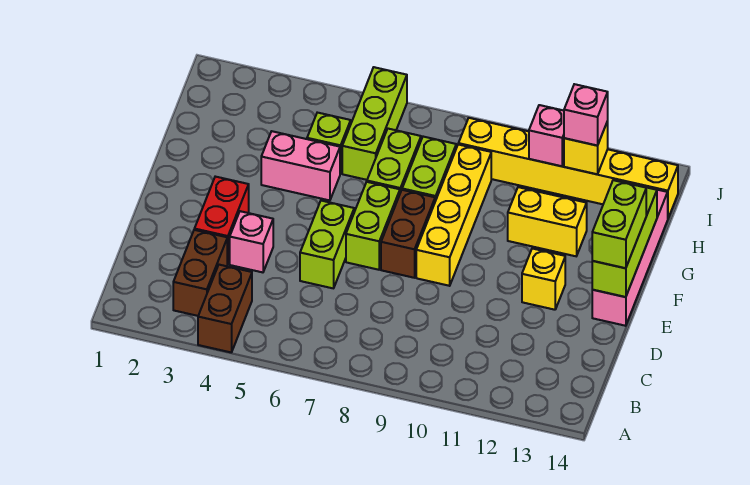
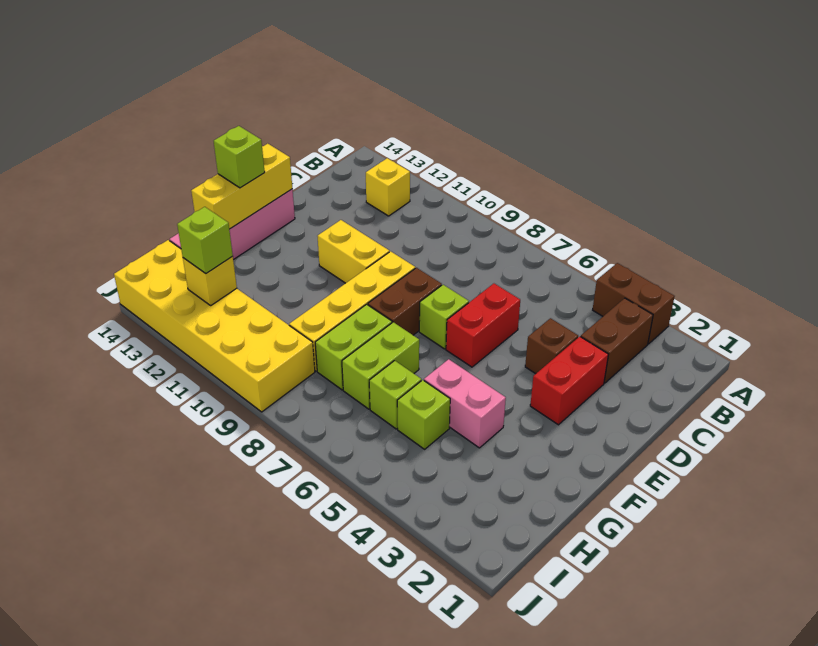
brown 1x2 brick [198,265,252,352] -> brown 1x2 brick turned to [593,263,675,344]
pink 1x1 brick [230,211,273,272] -> brown 1x1 brick [525,318,578,374]
lime 1x2 brick [300,201,354,288] -> red 1x2 brick [446,284,520,367]
lime 1x2 brick [346,182,400,270] -> lime 1x1 brick [419,285,469,349]
yellow 1x1 brick [522,248,565,310] -> yellow 1x1 brick moved to [366,158,410,216]
lime 1x3 brick [592,183,657,297] -> yellow 1x3 brick [191,144,292,229]
lime 1x2 brick [592,180,646,268] -> lime 1x1 brick [214,126,265,188]
yellow 1x2 brick [508,187,587,256] -> yellow 1x2 brick moved to [318,220,389,283]
lime 1x3 brick [342,67,407,180] -> lime 1x1 brick [369,361,421,429]
yellow 1x6 brick [458,118,678,218] -> yellow 2x6 brick [114,240,315,412]
pink 1x1 brick [529,105,564,166] -> none
pink 1x1 brick [564,84,608,146] -> lime 1x1 brick [177,207,233,273]

